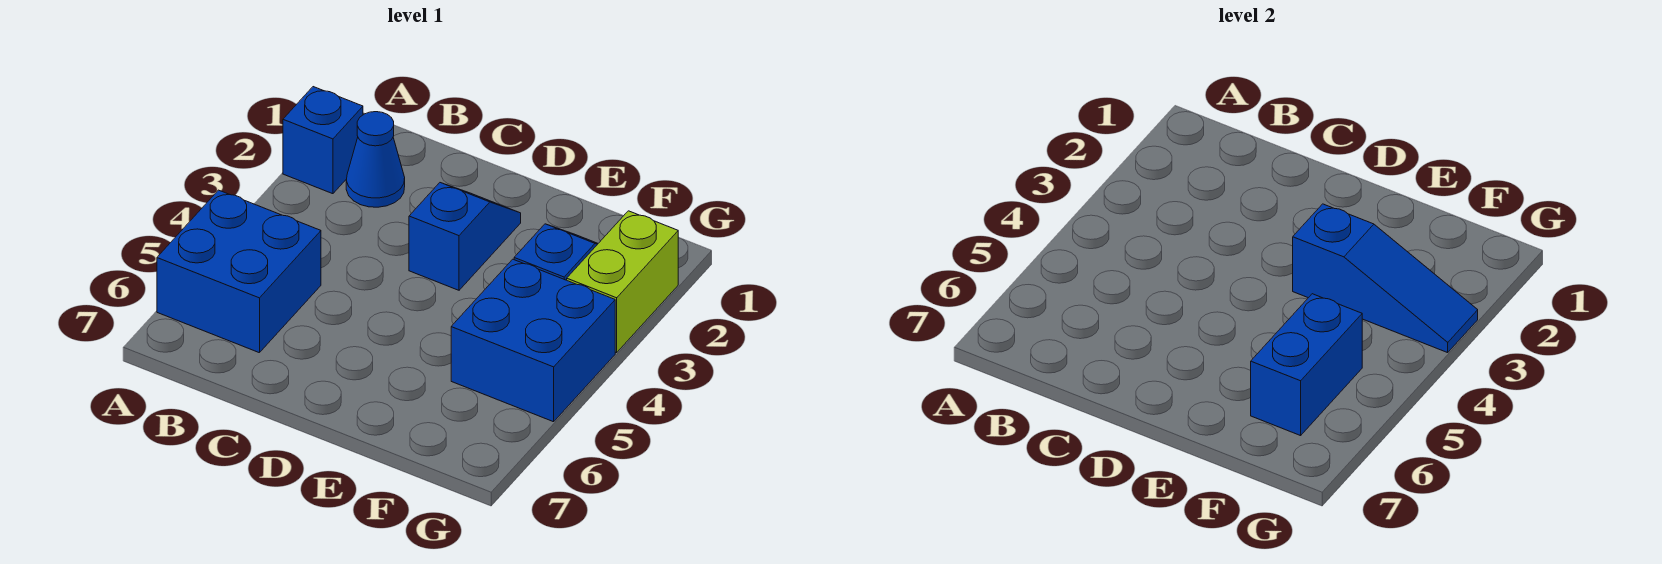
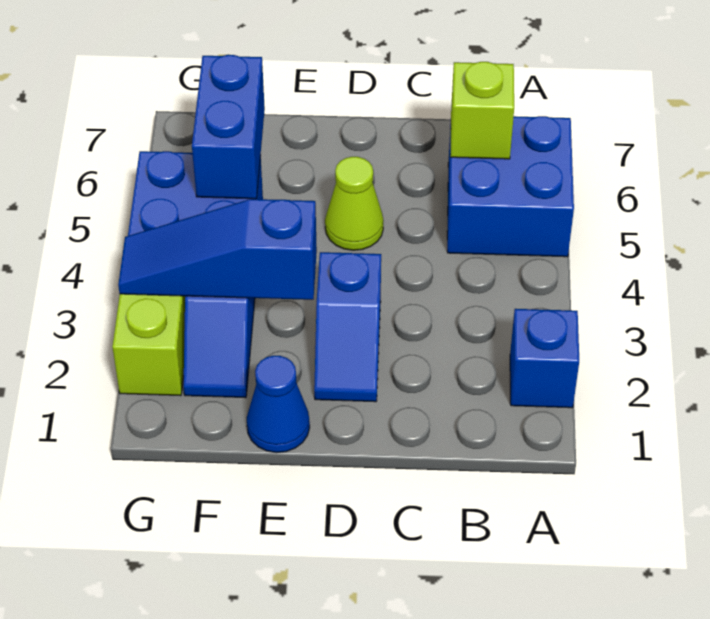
blue 1x1 cone [346,112,405,207] -> blue 1x1 cone moved to [247,356,310,453]
none -> lime 1x1 brick [450,62,514,159]
none -> lime 1x1 cone [325,157,383,250]

